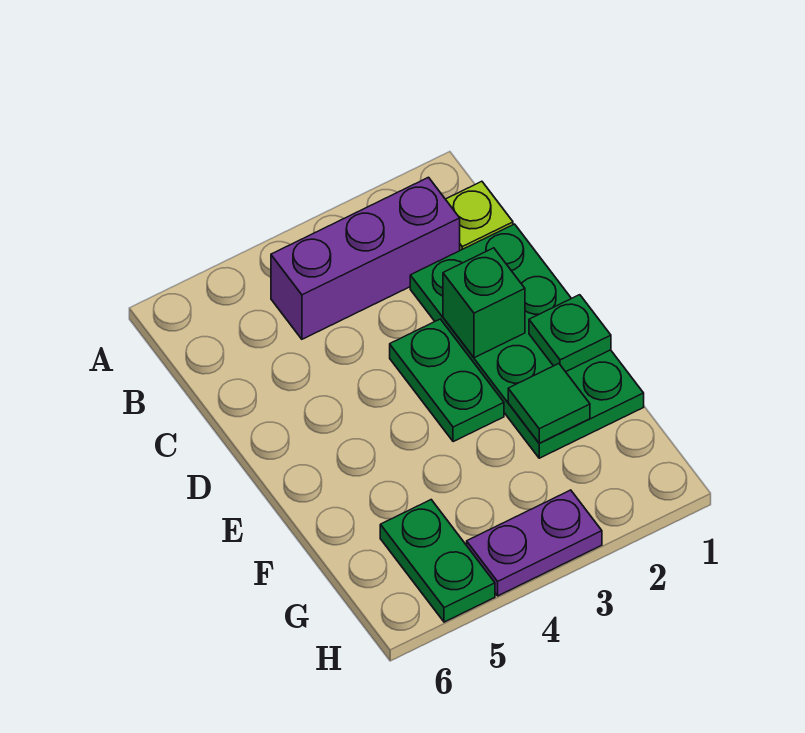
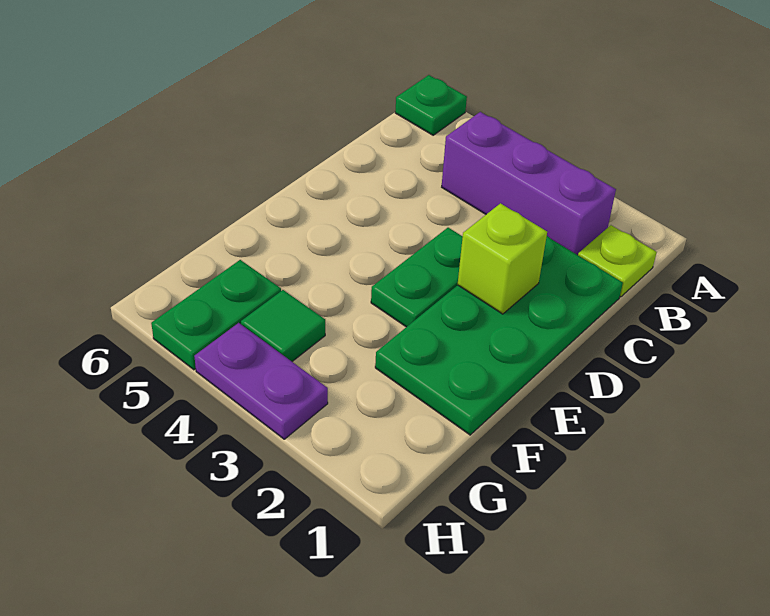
green 1x1 brick [443,248,525,358] -> lime 1x1 brick [458,203,547,314]
green 1x1 plate [529,295,611,372] -> green 1x1 plate moved to [395,75,467,135]
green 1x1 tile [508,364,590,443] -> green 1x1 tile moved to [241,290,325,361]

